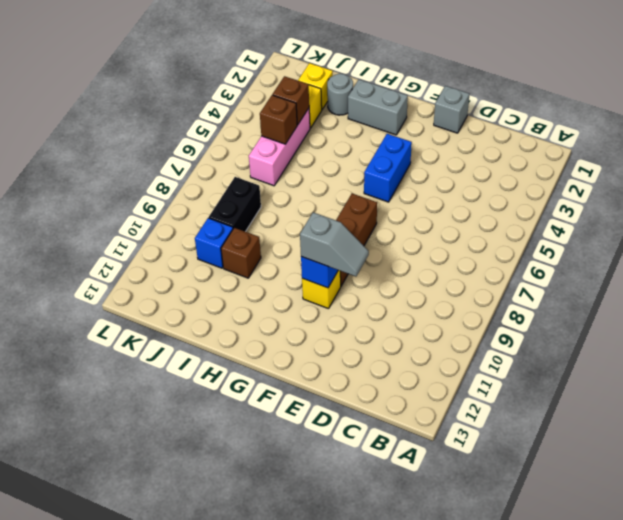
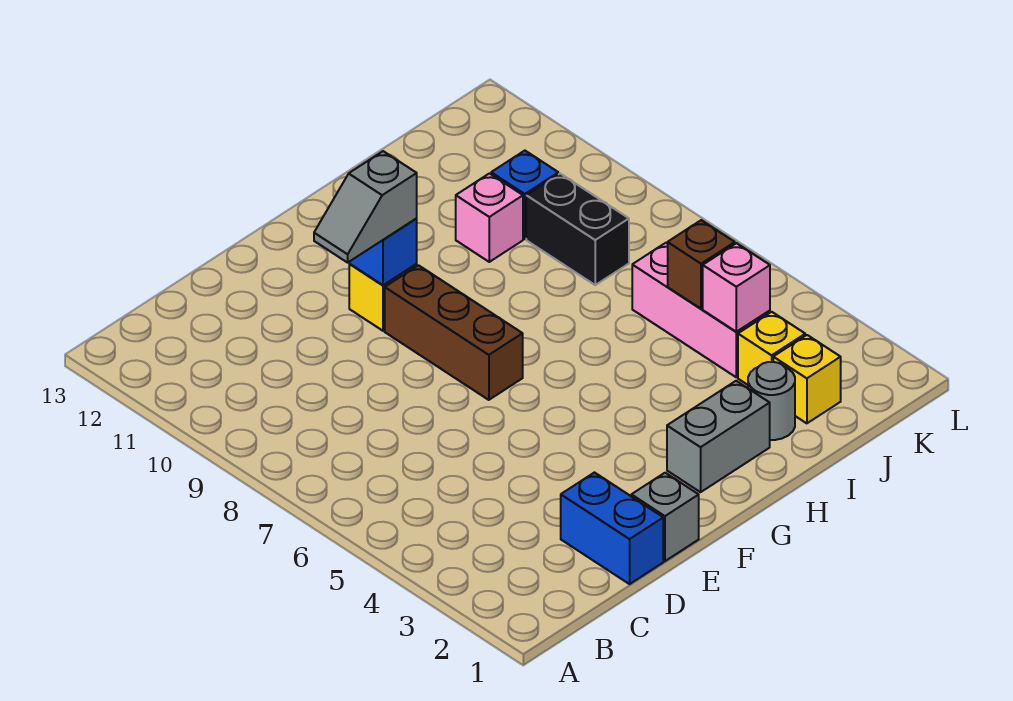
blue 1x2 brick [364,134,412,202] -> blue 1x2 brick moved to [561,473,663,584]
brown 1x1 brick [221,228,261,278] -> pink 1x1 brick [456,174,523,262]
brown 1x1 brick [272,76,309,125] -> pink 1x1 brick [703,243,770,332]

